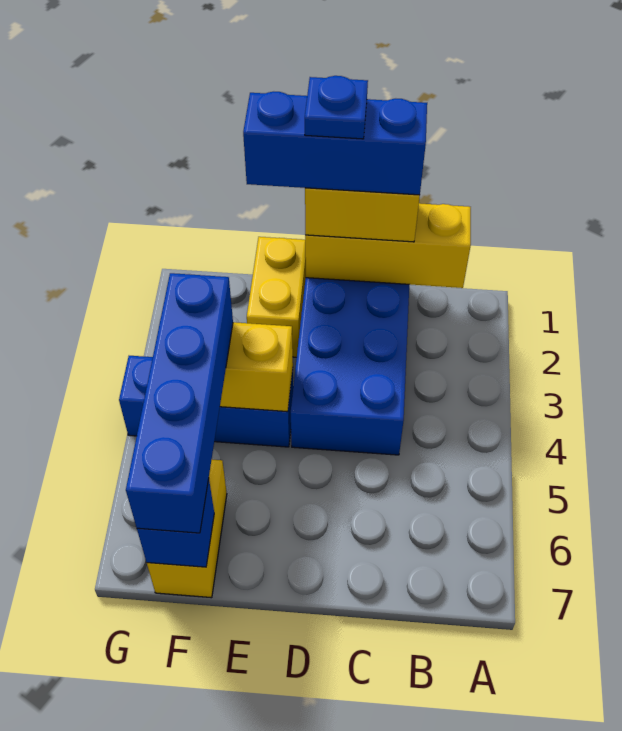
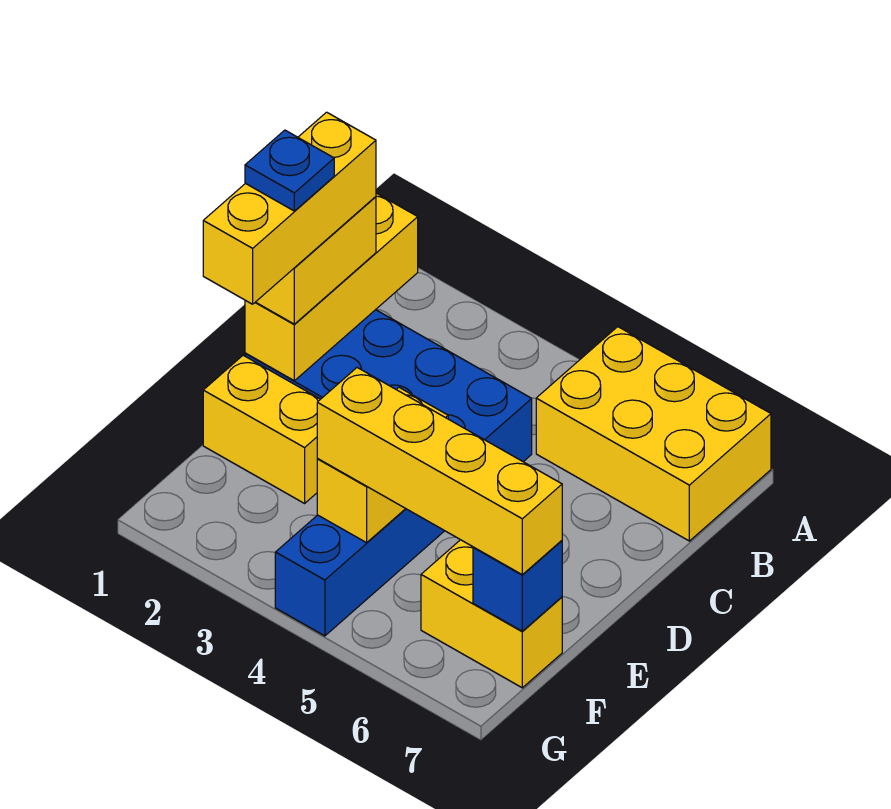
none -> yellow 2x3 brick [536,327,771,541]
blue 1x3 brick [243,92,427,195] -> yellow 1x3 brick [203,112,376,304]
blue 1x4 brick [126,273,233,533] -> yellow 1x4 brick [317,368,562,575]

